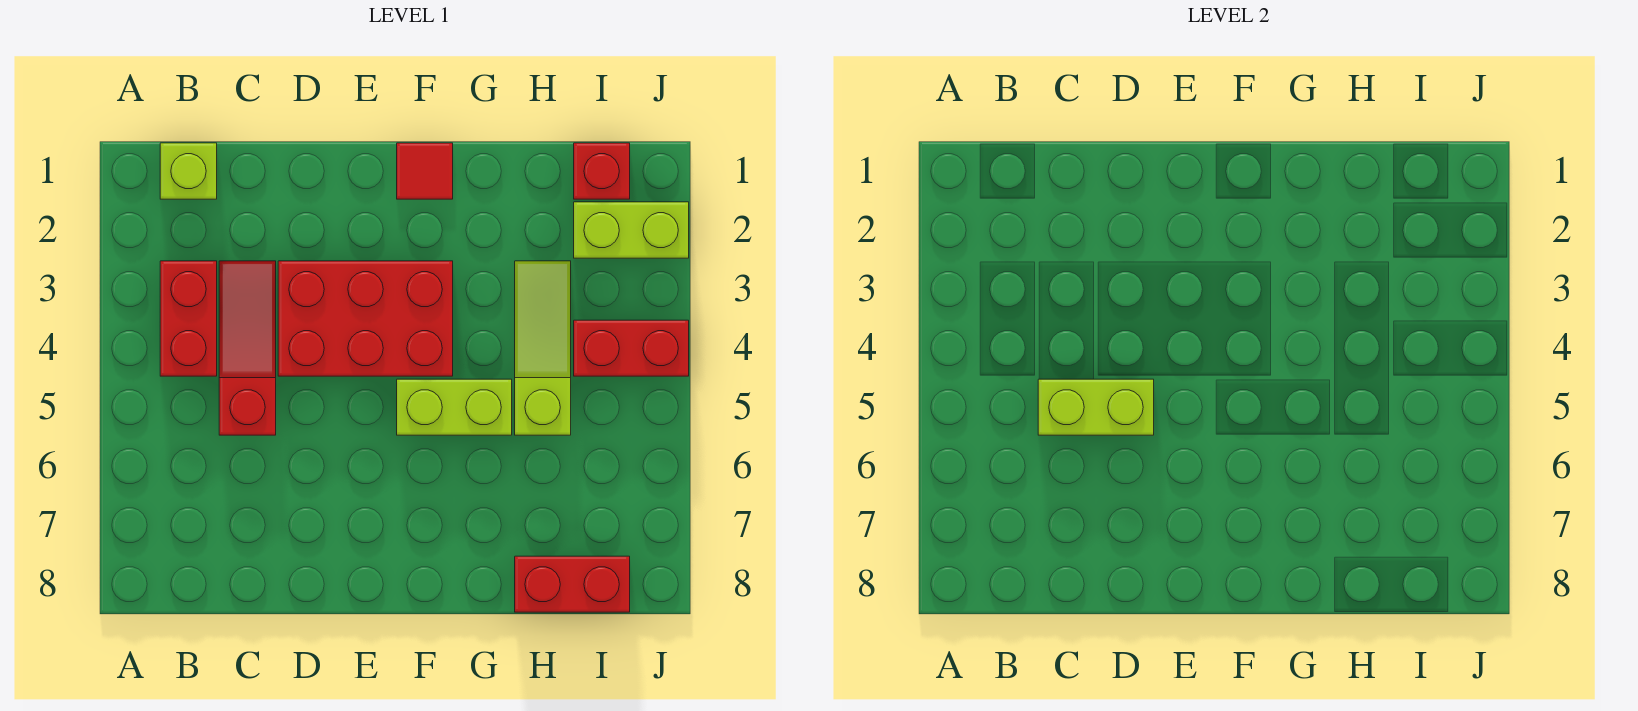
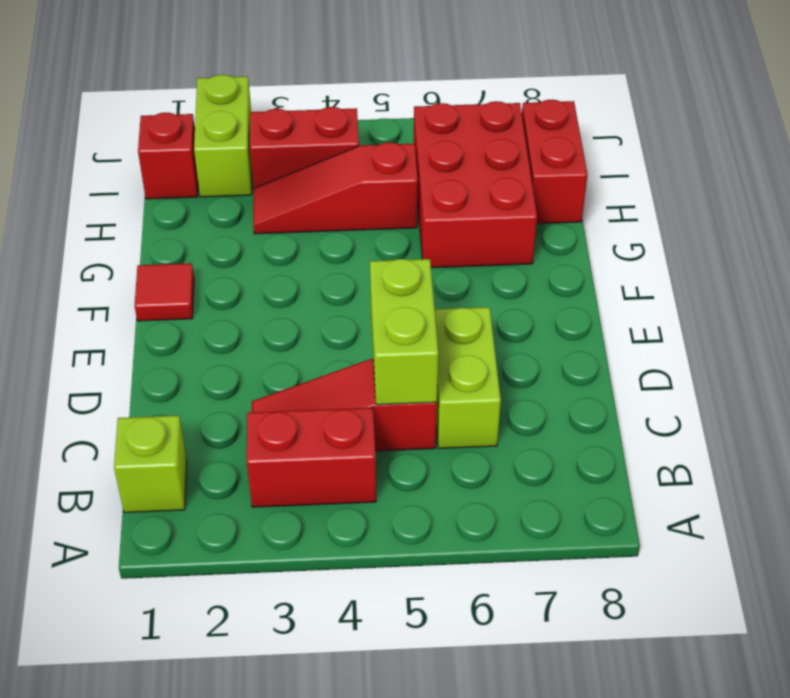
red 2x3 brick [278,261,453,376] -> red 2x3 brick moved to [414,101,537,268]
lime 1x2 brick [397,379,512,435] -> lime 1x2 brick moved to [435,307,501,448]
lime 1x3 slope [515,261,571,435] -> red 1x3 slope [253,142,418,234]
red 1x2 brick [574,320,689,376] -> red 1x2 brick turned to [250,107,359,188]

